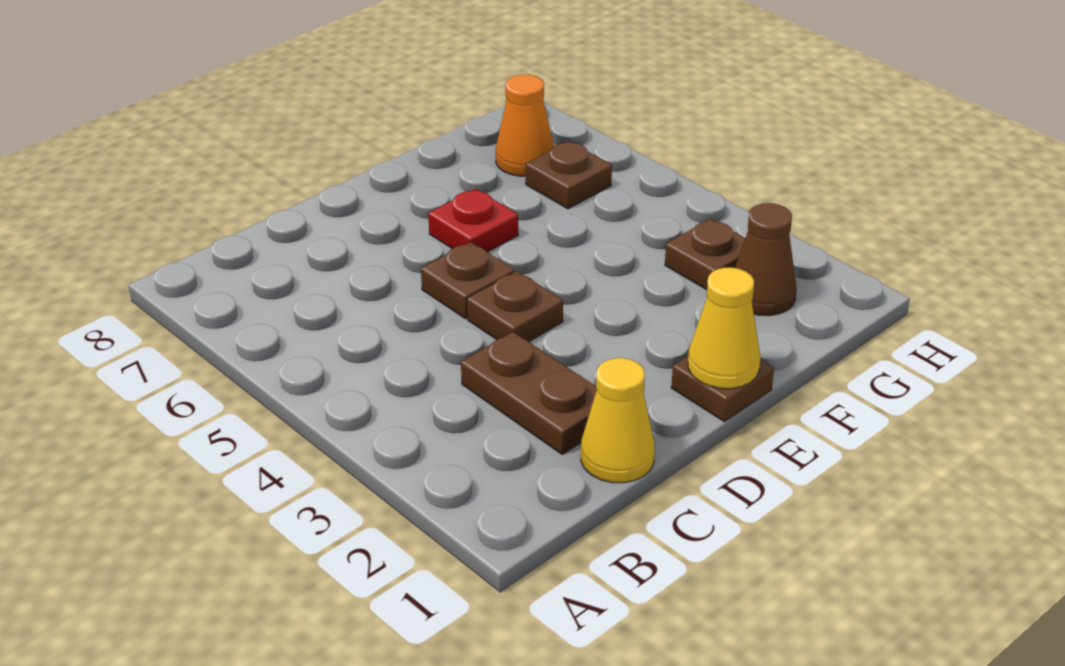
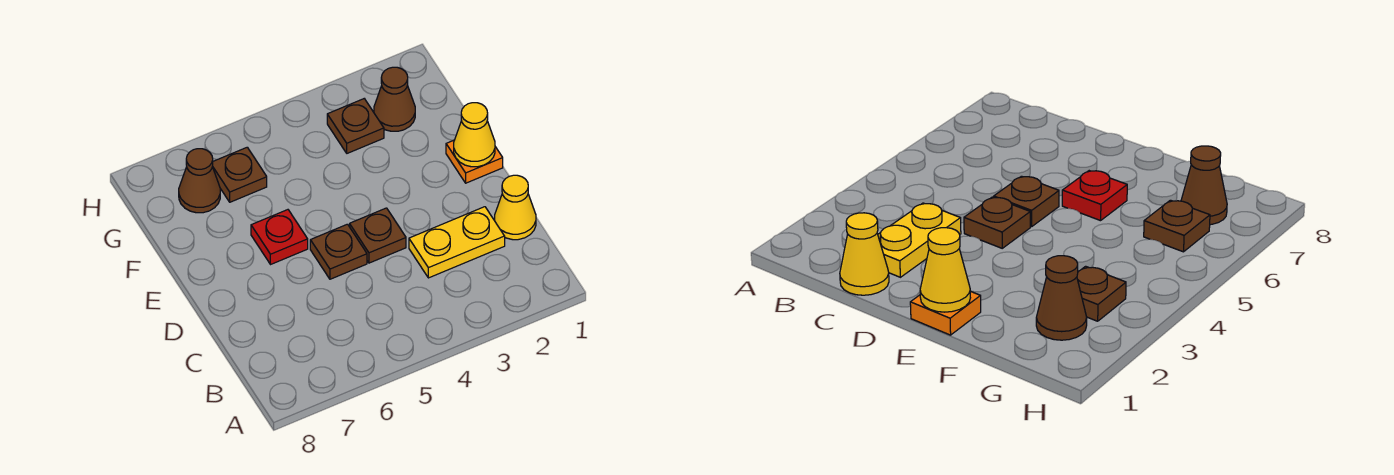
brown 1x2 plate [461,332,597,454] -> yellow 1x2 plate [409,207,505,278]
brown 1x1 plate [671,356,774,422] -> orange 1x1 plate [446,140,503,183]
orange 1x1 cone [495,75,554,176] -> brown 1x1 cone [179,149,220,213]

